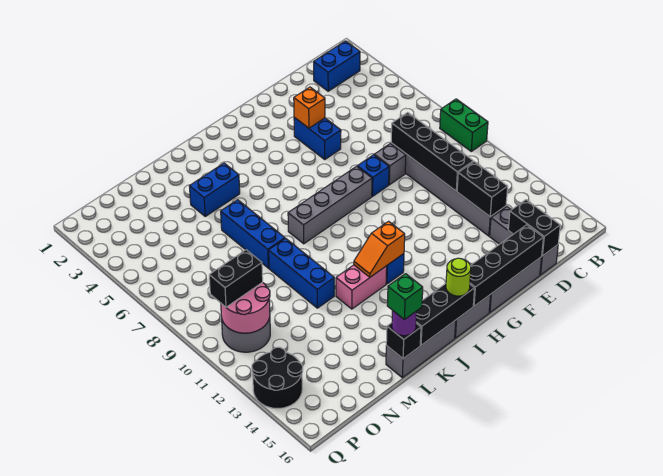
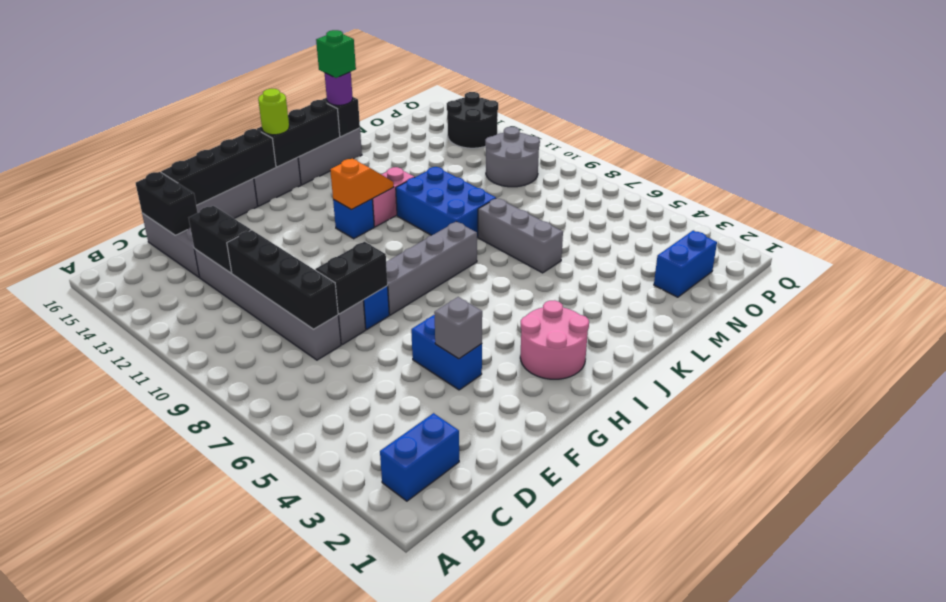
green 1x2 brick [440,99,488,151] -> none
orange 1x1 brick [294,87,325,128] -> grey 1x1 brick [434,297,482,359]
blue 1x2 brick [189,163,240,216] -> blue 1x2 brick moved to [654,231,717,297]
blue 1x3 brick [221,200,285,268] -> grey 1x3 brick [478,198,563,273]
blue 1x3 brick [269,238,334,308] -> blue 2x3 brick [396,167,496,237]
pink 2x2 round brick [221,282,270,333] -> pink 2x2 round brick moved to [520,300,589,379]
black 1x2 brick [209,250,263,307] -> black 1x2 brick moved to [315,242,388,314]

